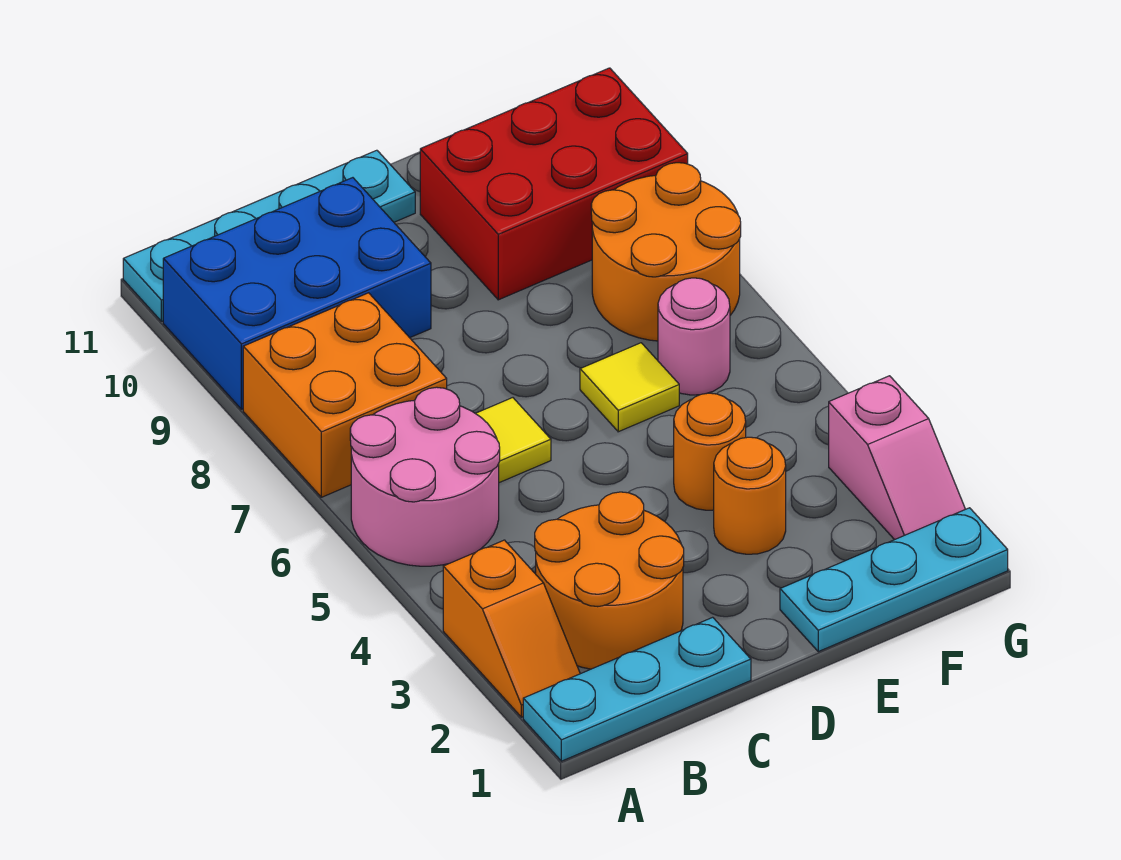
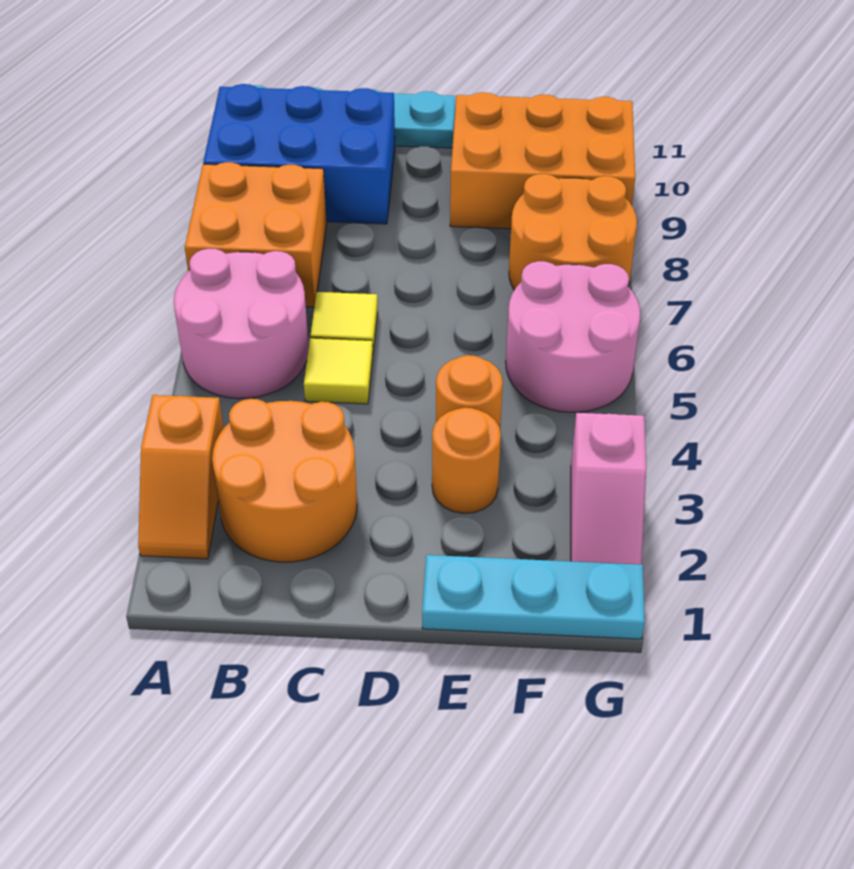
cyan 1x3 plate [523,617,751,761] -> none
yellow 1x1 tile [580,343,679,432] -> yellow 1x1 tile moved to [304,338,373,404]
red 2x3 brick [420,68,688,300] -> orange 2x3 brick [450,92,635,229]
pink 1x1 round brick [658,278,730,395] -> pink 2x2 round brick [506,261,640,412]

